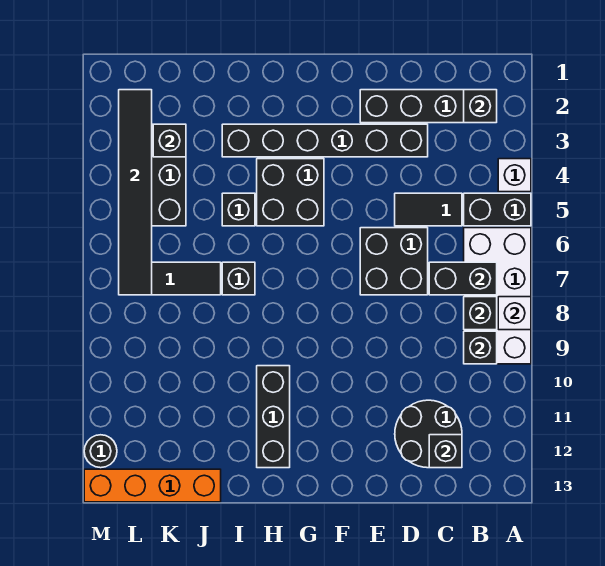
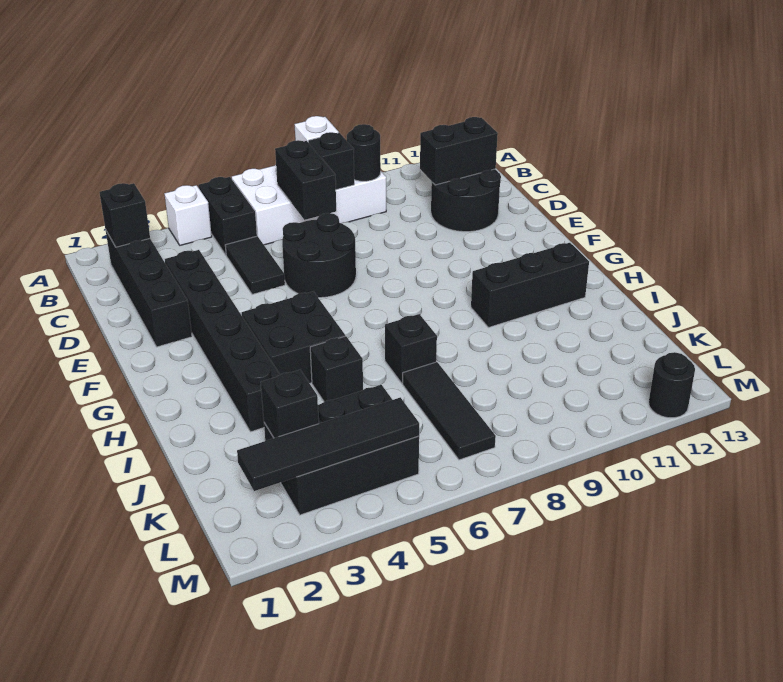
black 1x1 brick [464,331,497,364] -> black 1x1 round brick [347,124,381,181]
black 1x1 brick [429,435,462,468] -> black 1x2 brick [420,117,498,185]
black 2x2 brick [360,228,428,295] -> black 2x2 round brick [282,213,356,298]
orange 1x4 brick [84,469,221,502] -> none
black 1x6 tile [119,90,152,295] -> black 1x4 tile [237,397,419,491]

